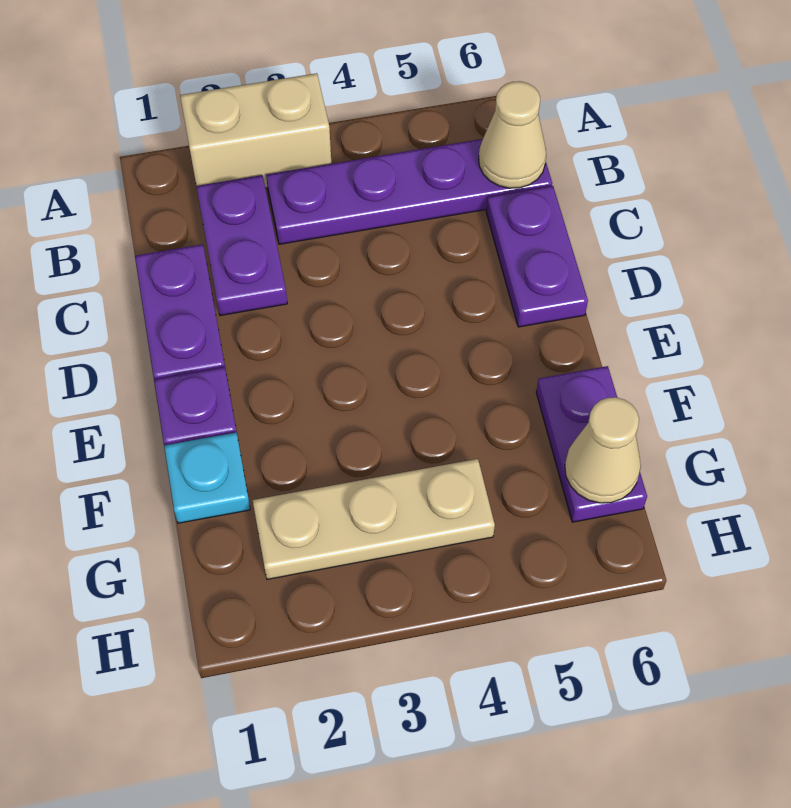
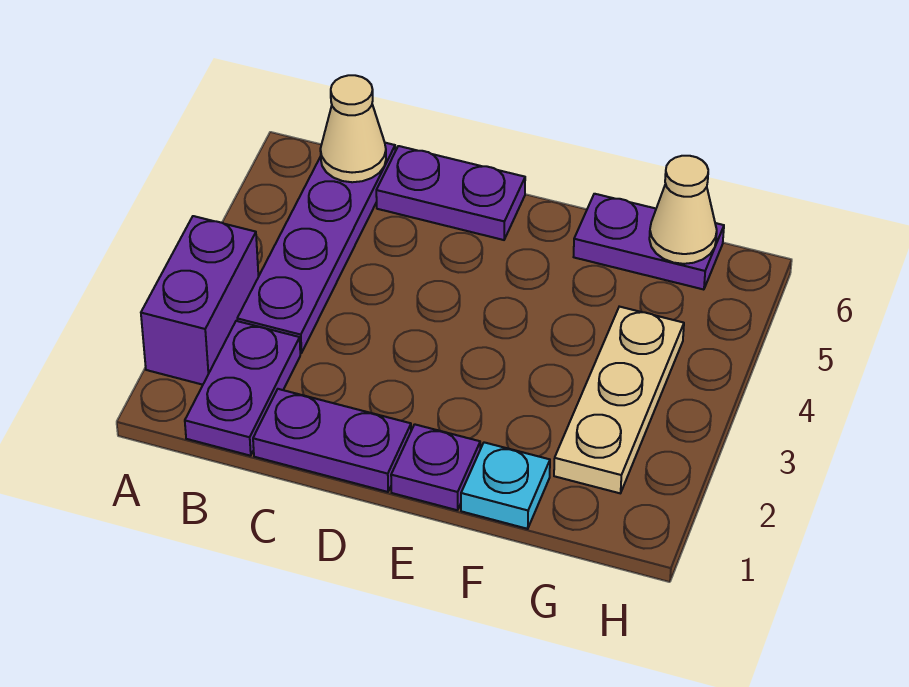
tan 1x2 brick [180,73,331,188] -> purple 1x2 brick [141,216,258,385]
purple 1x2 plate [196,175,287,316] -> purple 1x2 plate turned to [185,321,300,456]

